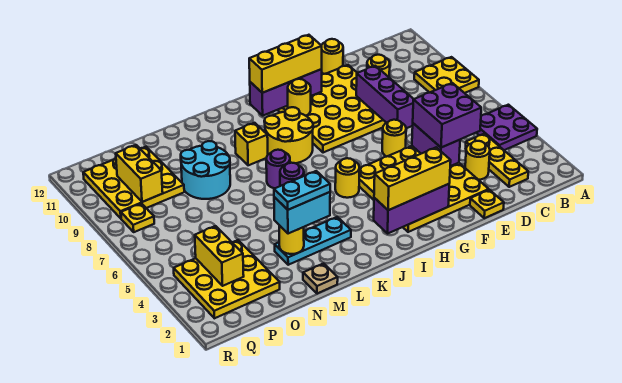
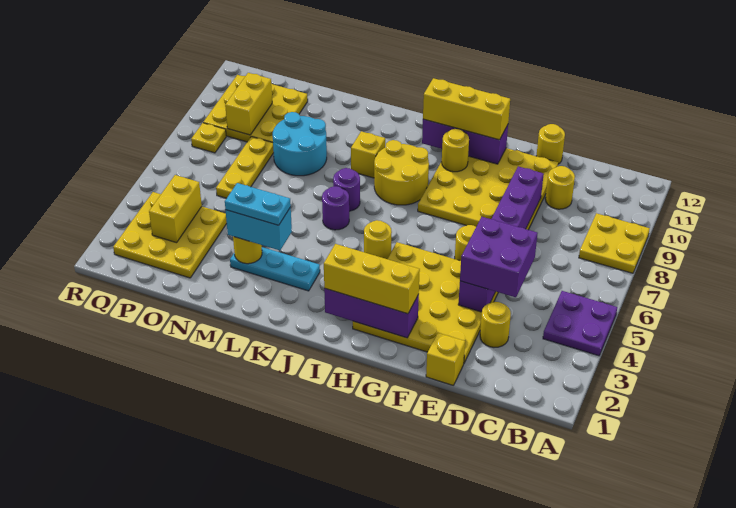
yellow 1x3 plate [466,134,528,187] -> yellow 1x3 plate moved to [216,137,274,198]
yellow 1x1 plate [470,190,504,218] -> yellow 1x1 brick [426,333,465,385]
tan 1x1 plate [303,264,338,294] -> none

